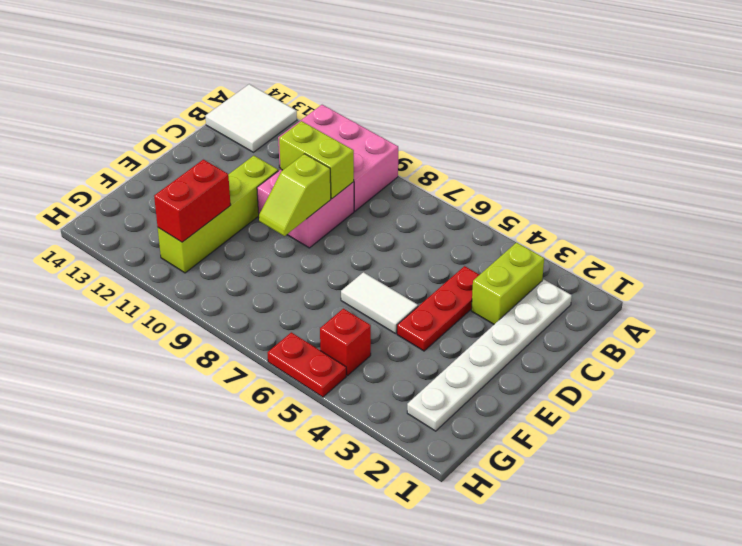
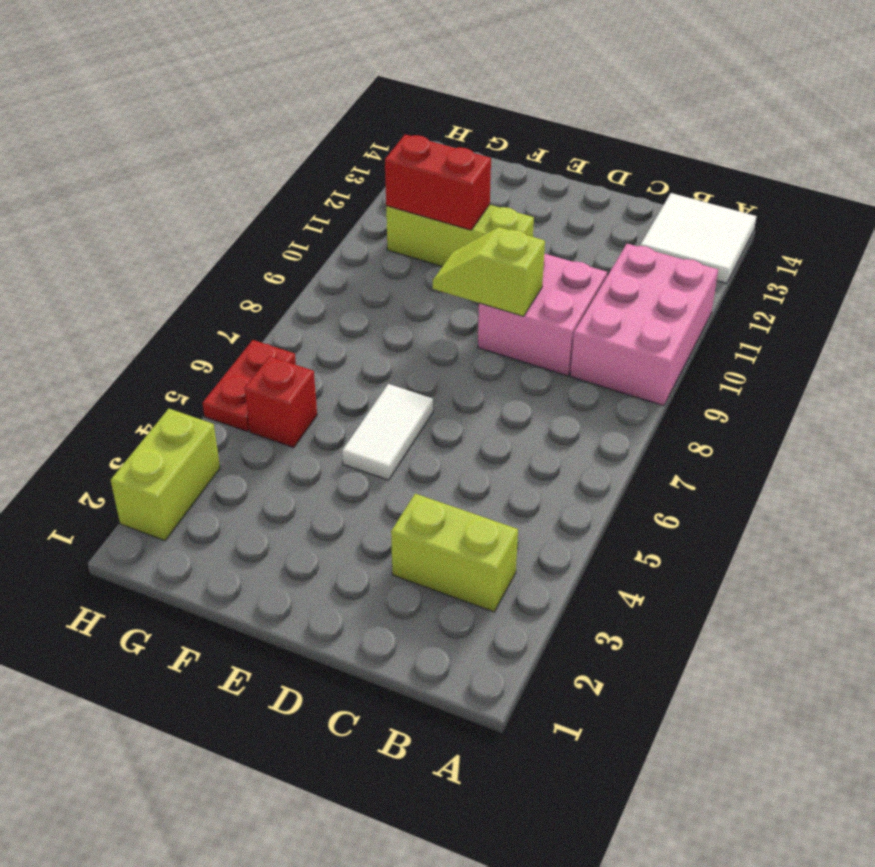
white 1x6 plate [407,280,572,431] -> none
red 1x3 plate [397,266,479,351] -> none
lime 1x2 brick [279,121,354,199] -> lime 1x2 brick moved to [111,409,220,541]
lime 1x4 brick [158,156,278,273] -> lime 1x3 brick [386,205,534,266]

